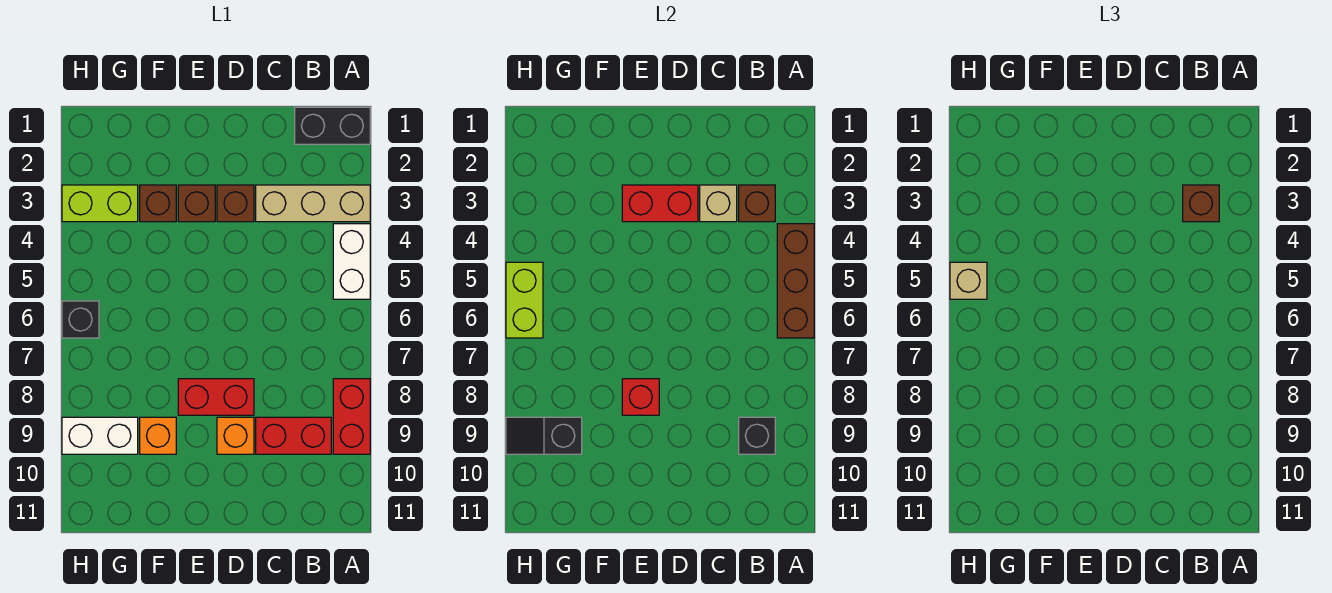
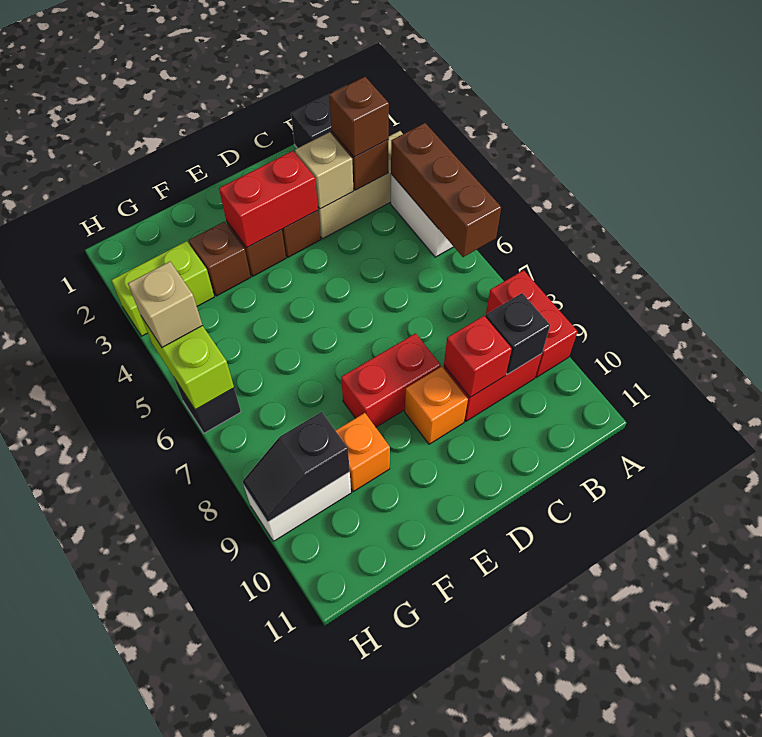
red 1x1 brick [622,379,659,415] -> red 1x1 brick moved to [444,316,512,397]

